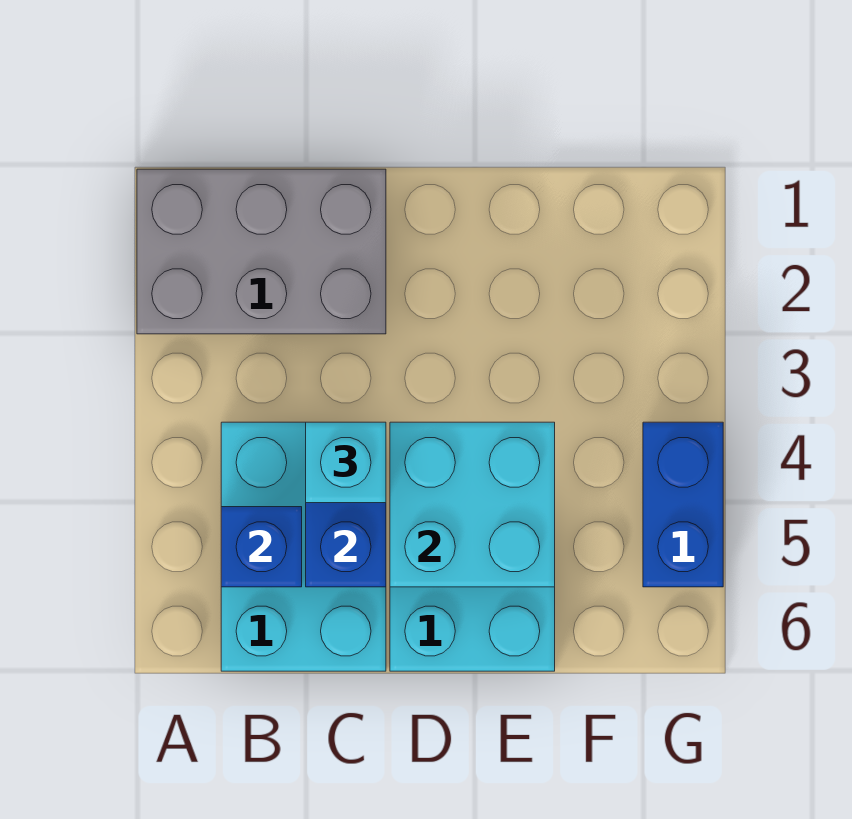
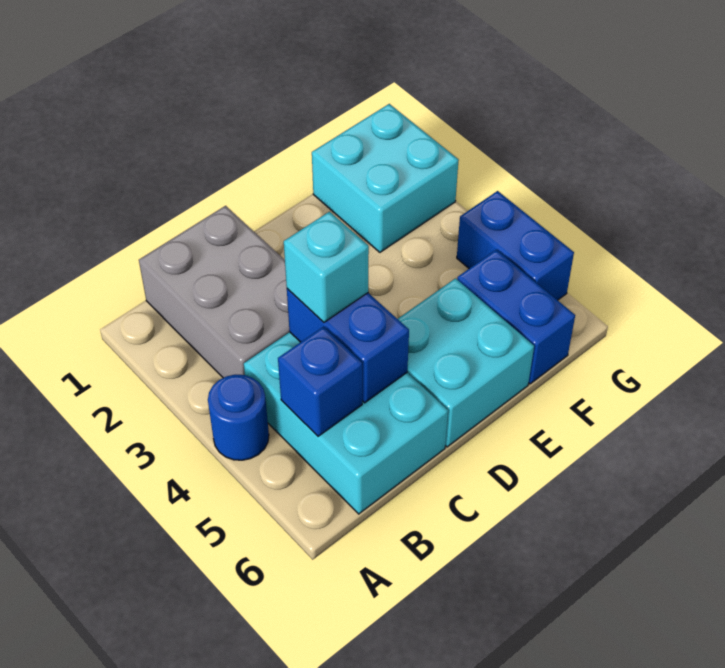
grey 2x3 brick [137,169,386,334] -> grey 2x3 brick turned to [139,206,289,378]
none -> blue 1x1 round brick [208,375,269,460]
cyan 2x2 brick [390,422,555,587] -> cyan 2x2 brick moved to [312,104,459,252]
none -> blue 1x2 brick [457,250,575,384]

